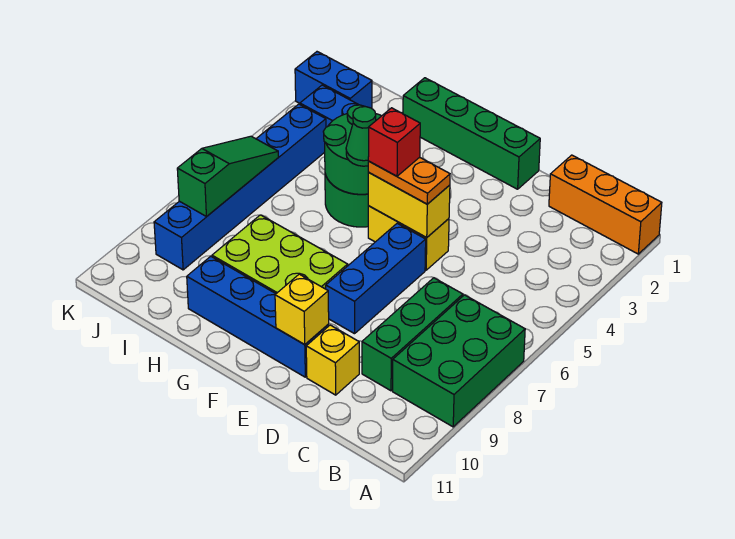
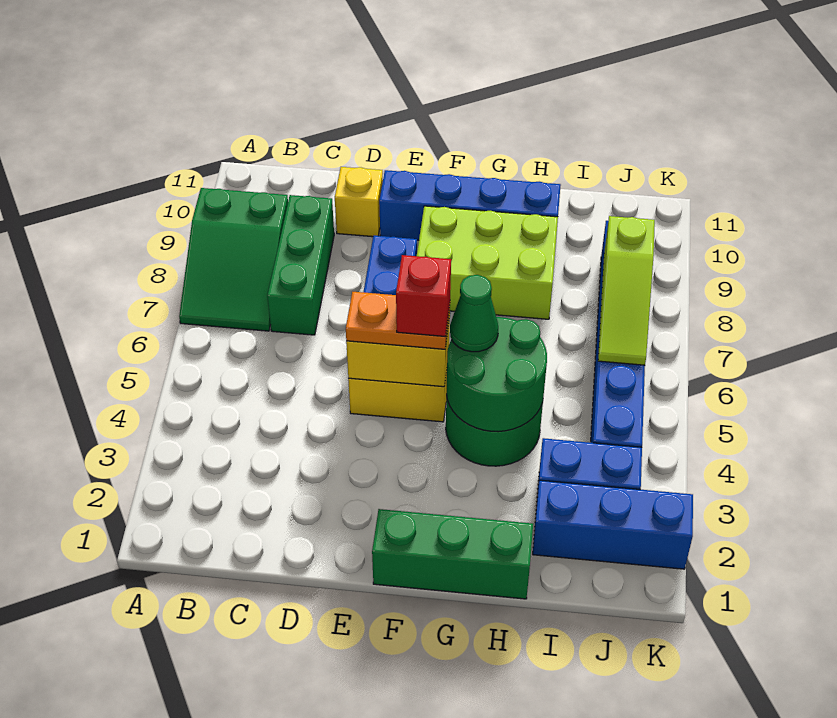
orange 1x3 brick [549,155,662,254] -> none
green 2x3 brick [393,295,525,427] -> green 2x3 slope [179,188,288,331]
green 1x4 brick [403,78,540,189] -> green 1x3 brick [372,509,533,599]
yellow 1x1 brick [275,274,329,345] -> none
blue 1x2 brick [295,52,372,108] -> blue 1x3 brick [533,480,693,569]
green 1x3 slope [177,136,279,217] -> lime 1x3 slope [598,216,655,365]

